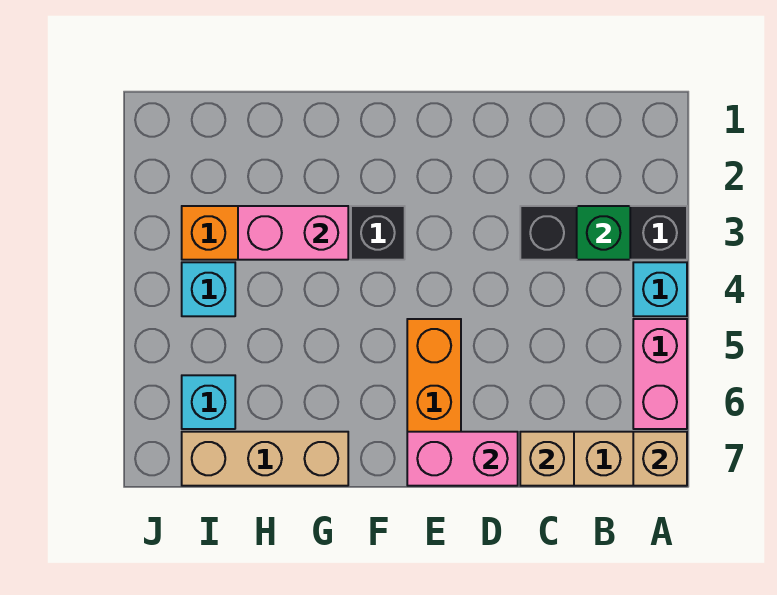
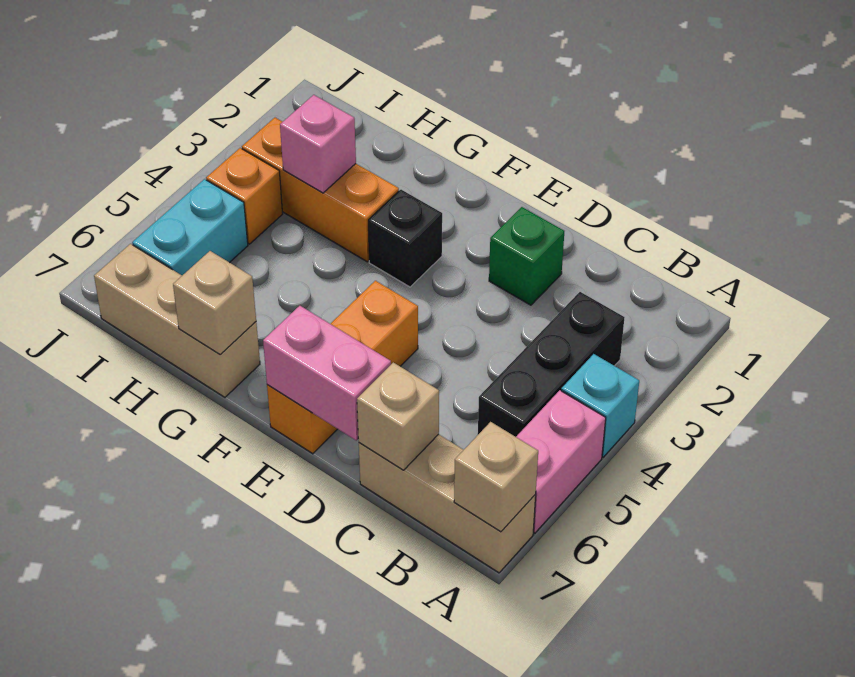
black 1x3 brick [520,206,687,260] -> black 1x3 brick turned to [478,292,625,437]
green 1x1 brick [577,206,630,260] -> green 1x1 brick moved to [489,207,564,305]
pink 1x2 brick [238,206,348,260] -> pink 1x1 brick [280,95,356,193]
none -> tan 1x1 brick [173,251,256,355]
cyan 1x1 brick [182,262,235,316] -> orange 1x1 brick [206,148,283,244]
cyan 1x1 brick [182,375,235,429] -> cyan 1x2 brick [132,179,248,275]

